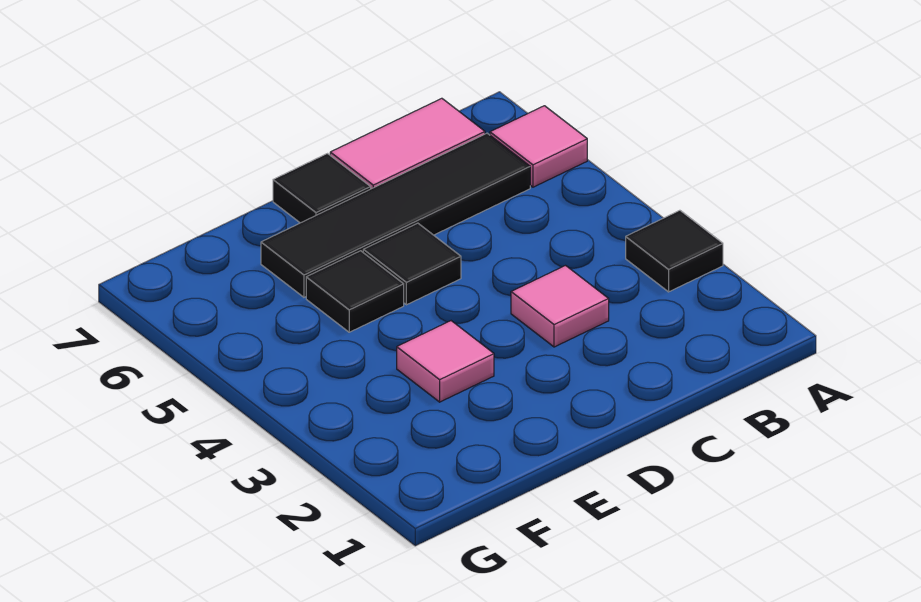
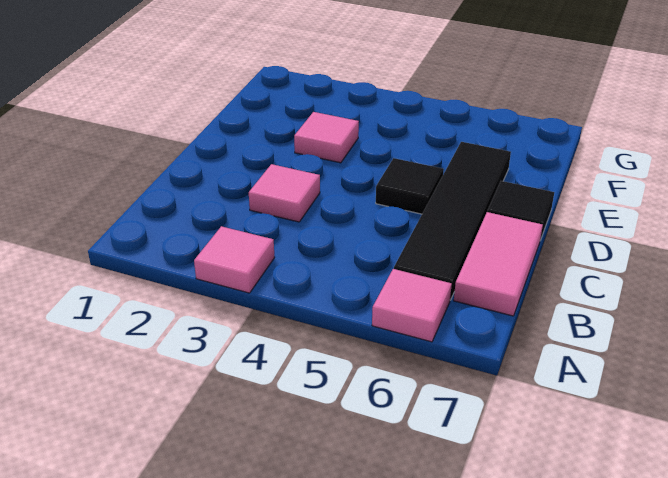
black 1x1 tile [626,210,723,292] -> pink 1x1 tile [194,226,275,293]
black 1x1 tile [306,251,404,332] -> none

